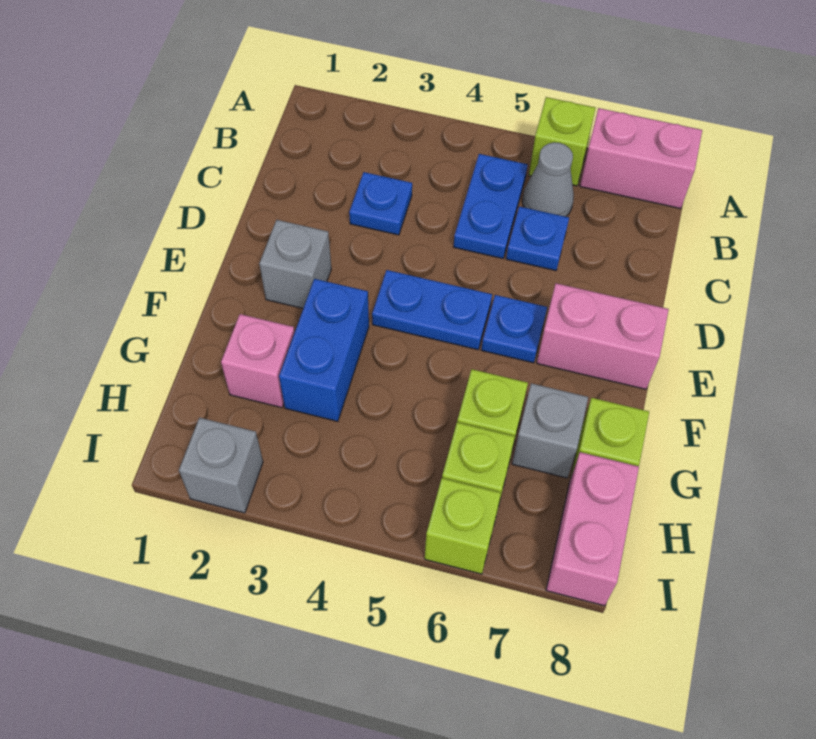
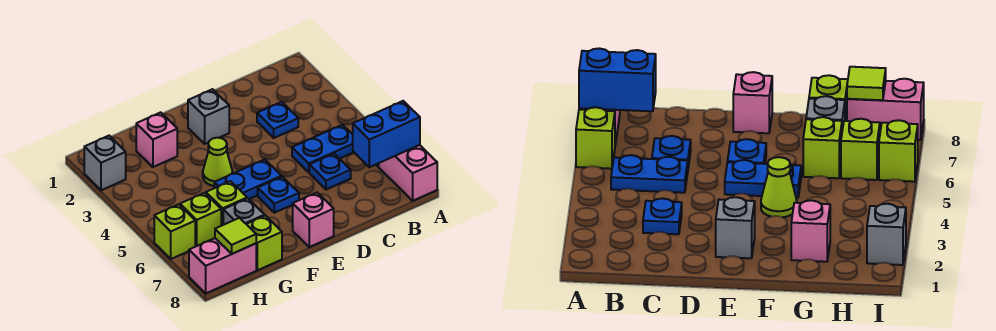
grey 1x1 cone [523,142,574,217] -> none
blue 1x2 plate [372,270,492,350] -> blue 1x2 plate turned to [214,160,282,199]
pink 1x2 brick [537,283,669,389] -> pink 1x1 brick [293,193,334,247]
blue 1x2 brick [279,279,369,421] -> blue 1x2 brick moved to [353,101,420,167]
none -> lime 1x1 cone [203,138,232,186]
none -> lime 1x1 tile [215,218,256,254]

